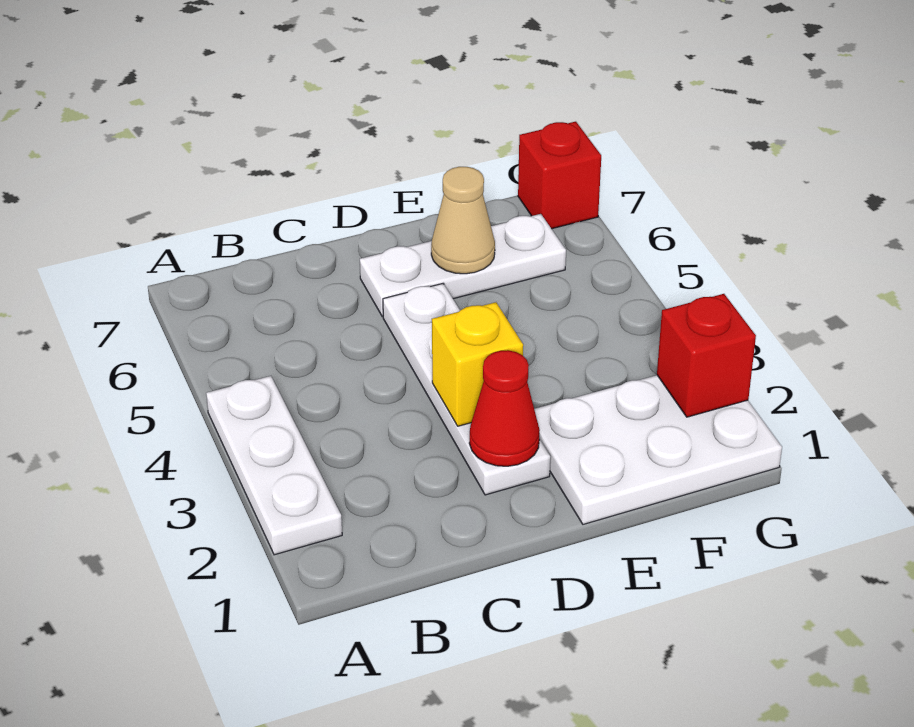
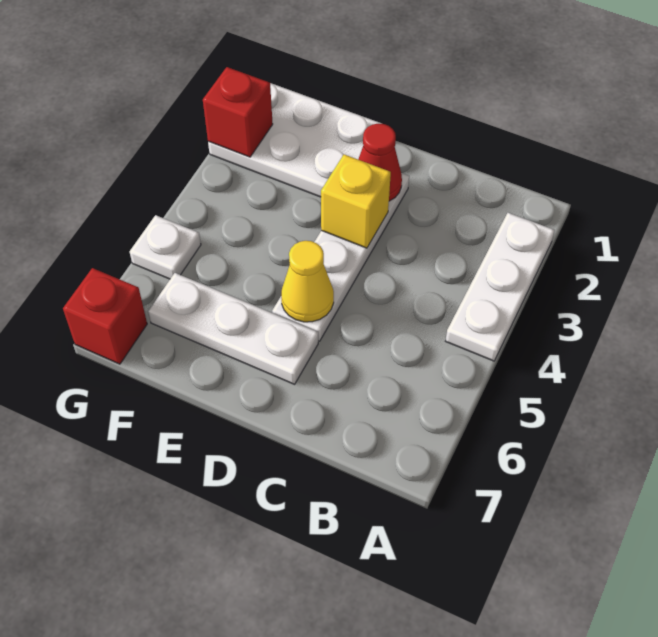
none -> yellow 1x1 cone [281,241,334,322]
tan 1x1 cone [431,167,495,274] -> none
none -> white 1x1 plate [130,215,201,279]

